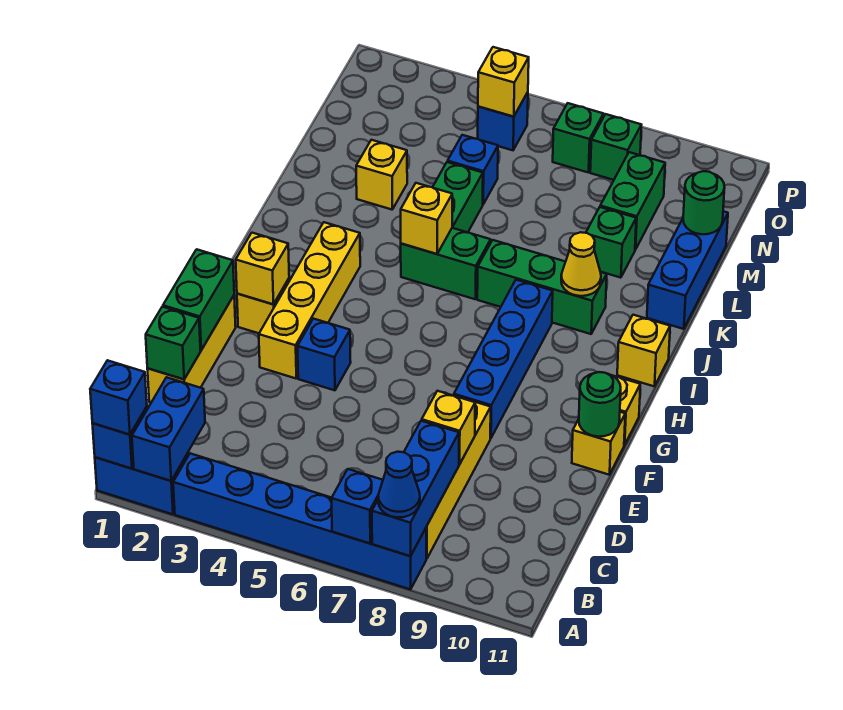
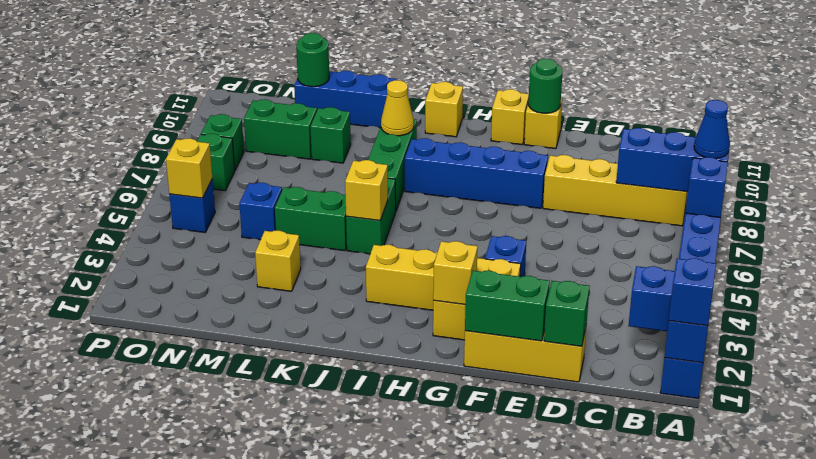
yellow 1x1 brick [422,391,475,464] -> none

